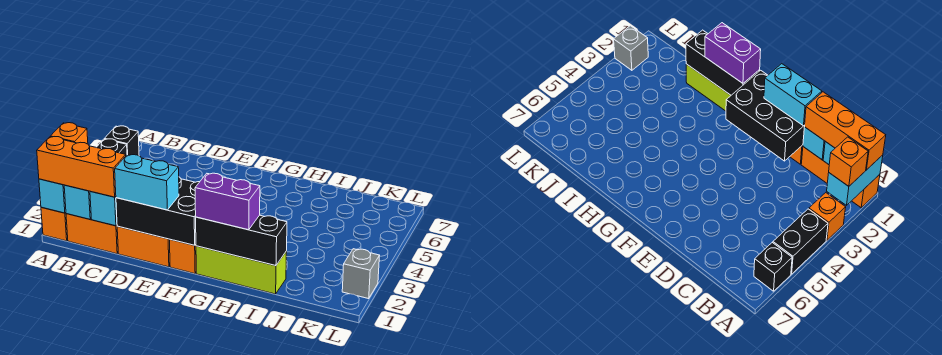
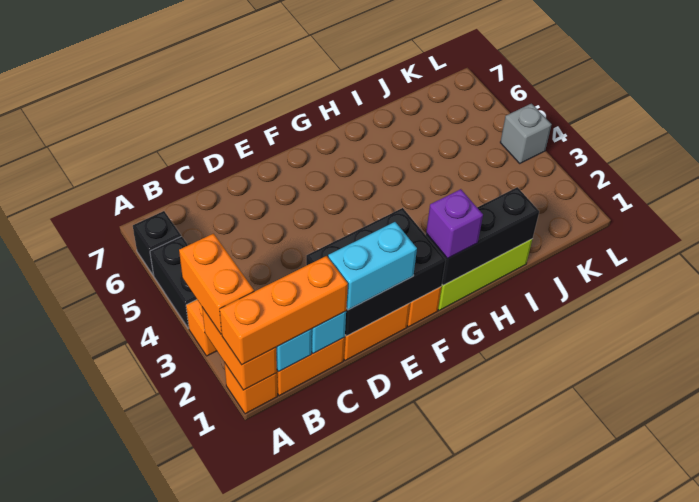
cyan 1x2 brick [39,179,66,213] -> orange 1x2 brick [202,307,277,390]
orange 1x1 brick [50,123,88,144] -> orange 1x2 brick [179,234,254,334]
purple 1x2 brick [195,173,260,230] -> purple 1x1 brick [426,189,483,259]
grey 1x1 brick [342,249,380,299] -> grey 1x1 brick moved to [500,104,552,163]

